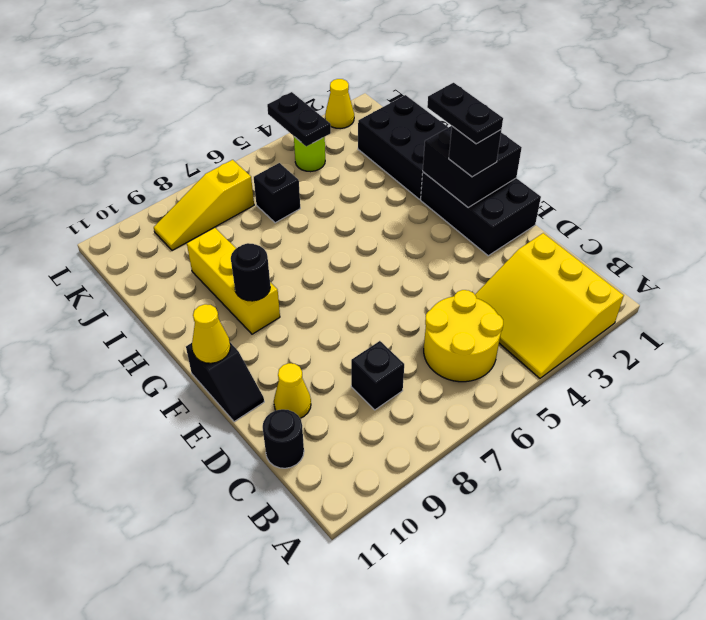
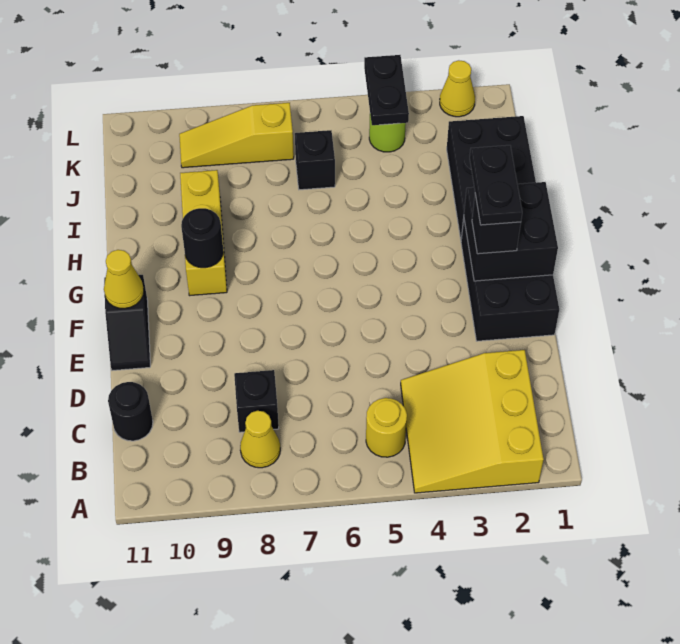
yellow 2x2 round brick [424,290,503,382] -> yellow 1x1 round brick [366,398,407,457]
yellow 1x1 cone [274,363,311,418] -> yellow 1x1 cone moved to [240,411,280,468]

